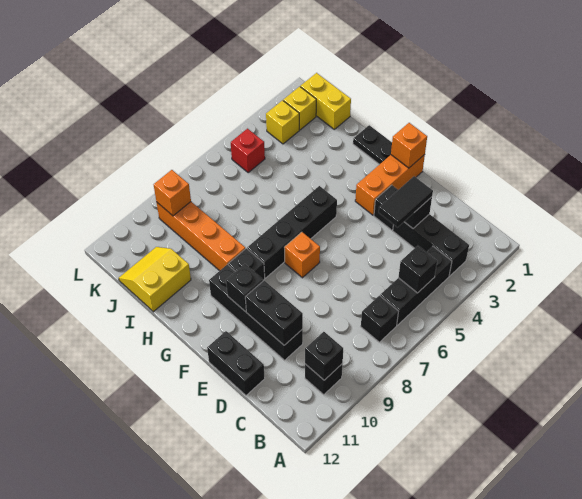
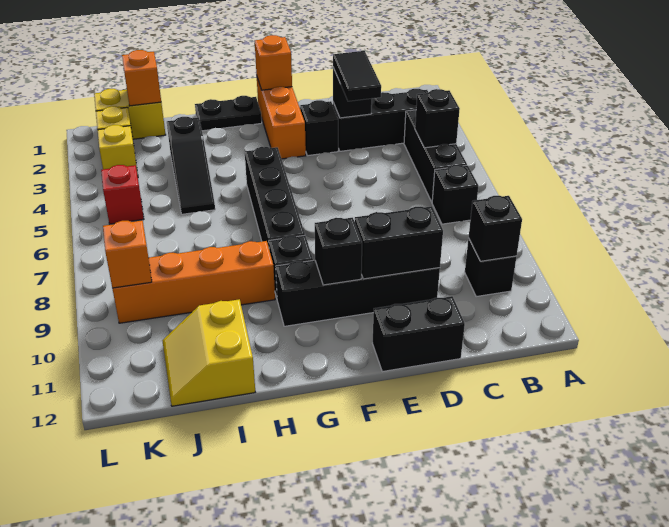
orange 1x1 brick [284,232,320,278] -> orange 1x1 brick moved to [122,50,161,106]
none -> black 1x3 slope [167,117,215,214]

